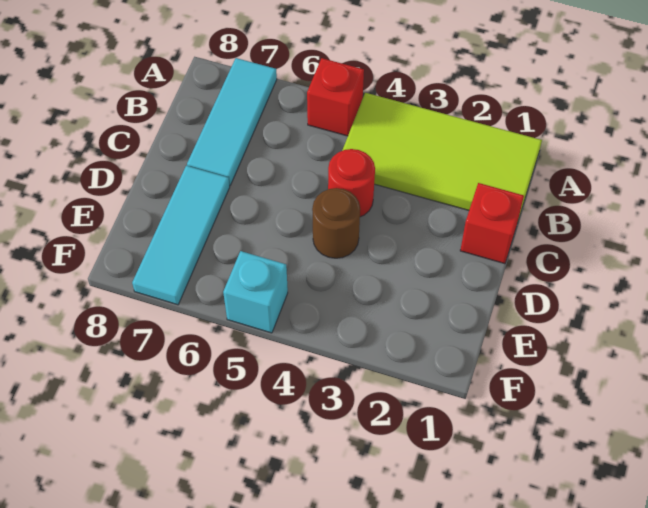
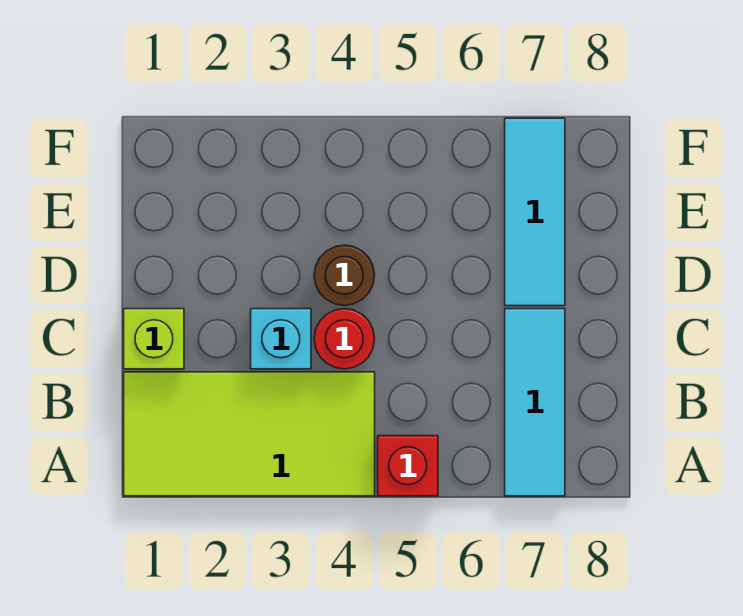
red 1x1 brick [460,183,524,264] -> lime 1x1 brick [124,309,184,369]
cyan 1x1 brick [223,251,288,333] -> cyan 1x1 brick moved to [251,309,311,369]

